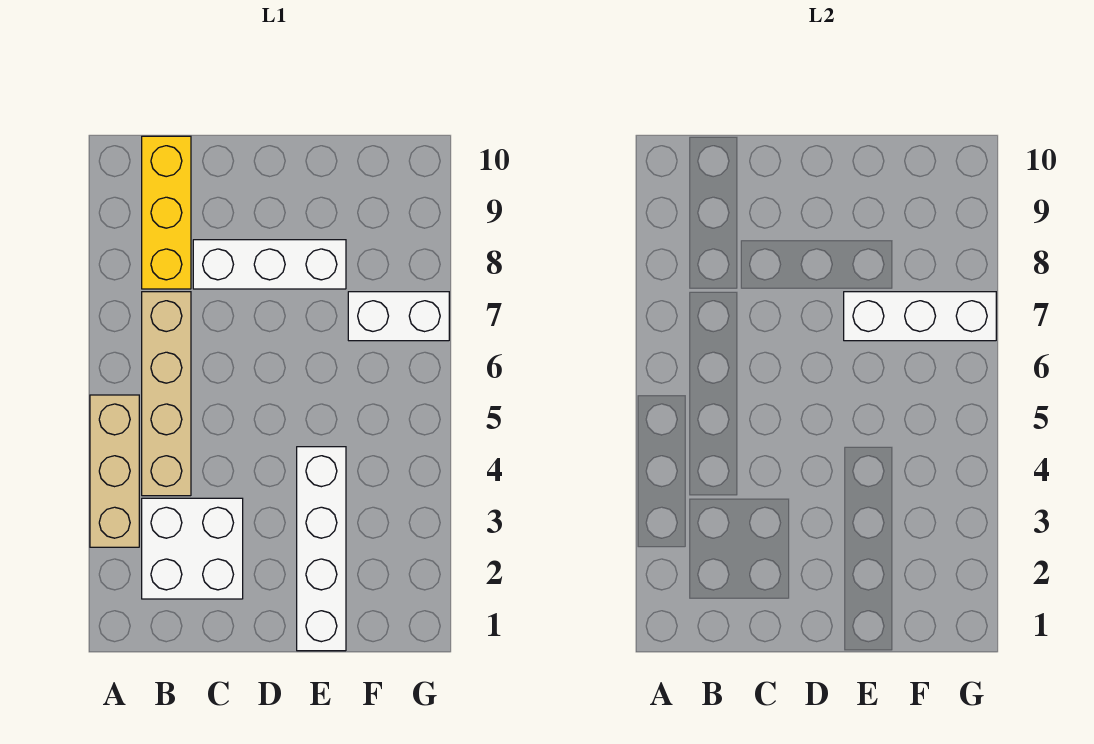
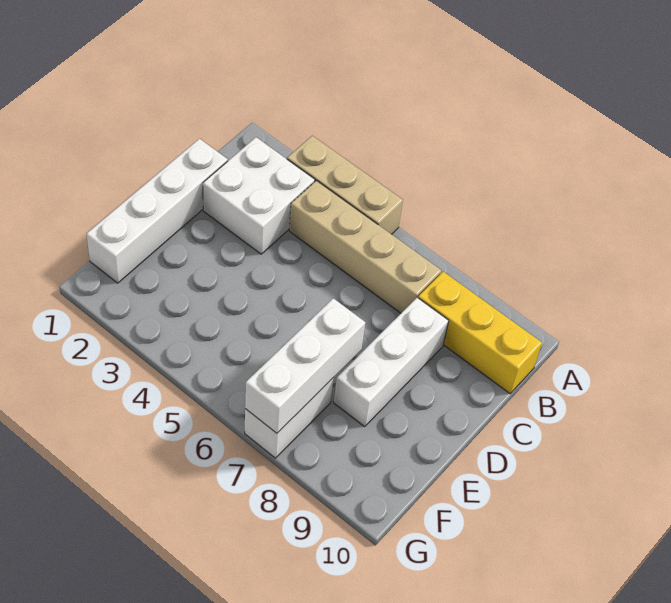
white 1x4 brick [297,447,346,651] -> white 1x4 brick turned to [86,139,228,283]

